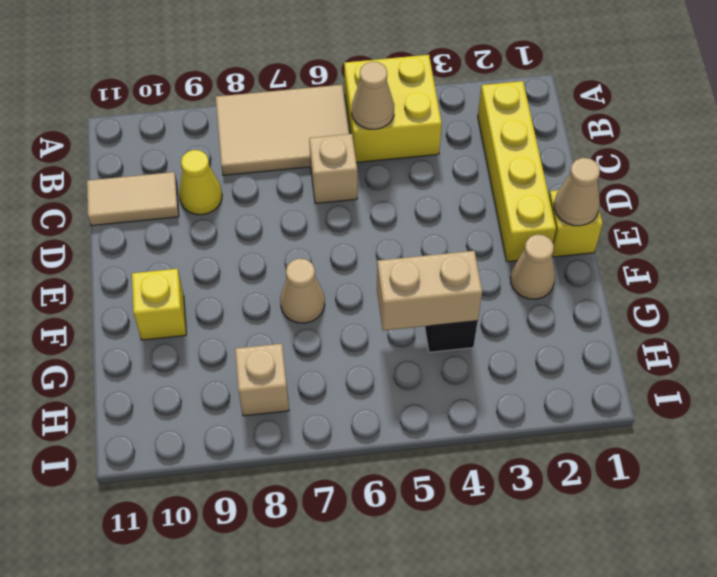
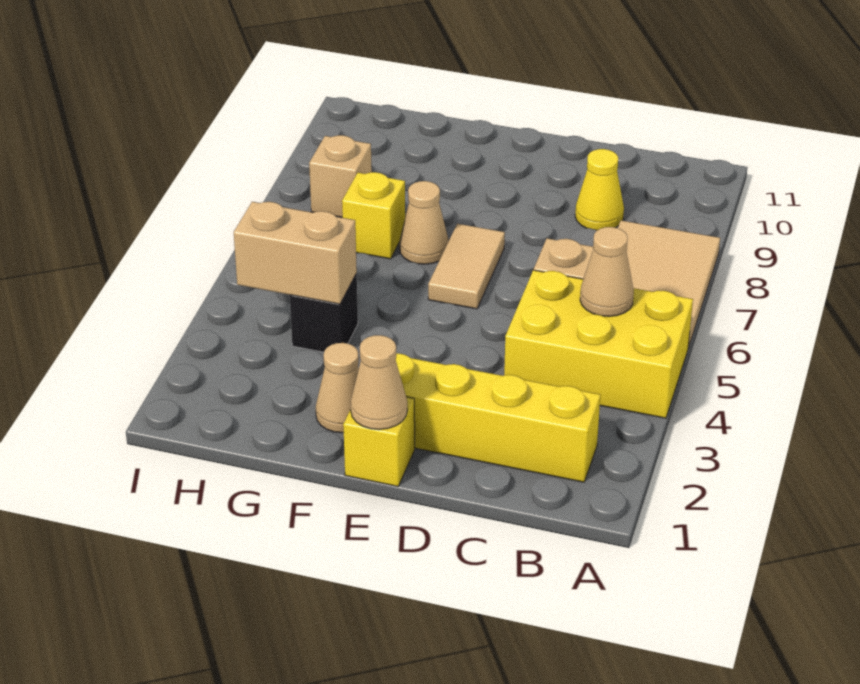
yellow 2x2 brick [344,55,442,162] -> yellow 2x3 brick [504,270,693,418]
tan 1x2 tile [87,172,179,226] -> tan 1x2 tile moved to [428,224,505,309]
yellow 1x1 brick [132,269,186,340] -> yellow 1x1 brick moved to [342,172,405,259]
tan 1x2 brick [377,251,482,331] -> tan 1x2 brick turned to [234,202,357,304]

